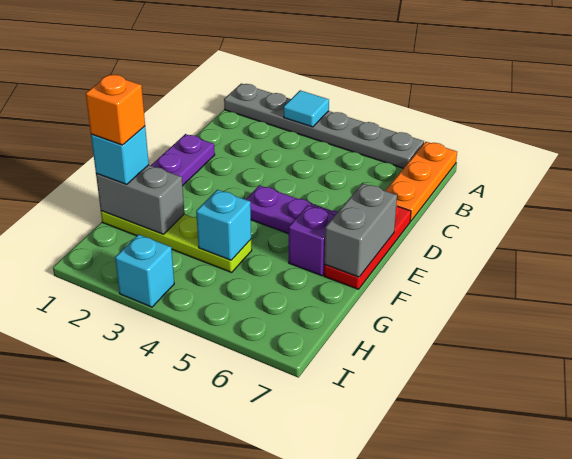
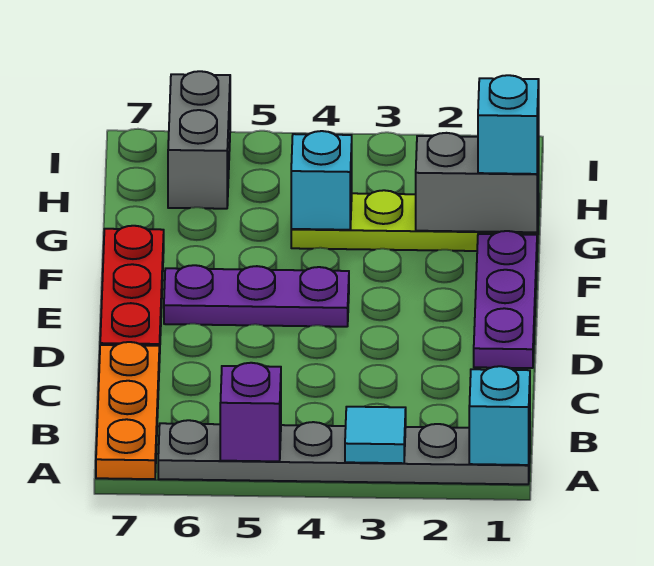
grey 1x2 brick [324,183,397,277] -> grey 1x2 brick moved to [168,71,230,209]
purple 1x1 brick [289,205,335,276] -> purple 1x1 brick moved to [220,363,281,461]
orange 1x1 brick [86,74,145,145] -> none
cyan 1x1 brick [115,234,174,307] -> cyan 1x1 brick moved to [469,366,530,465]

